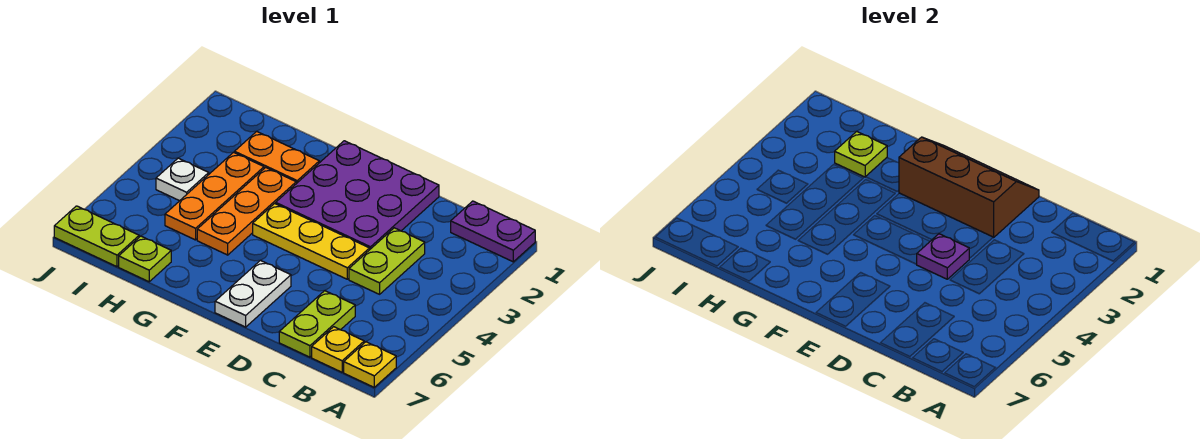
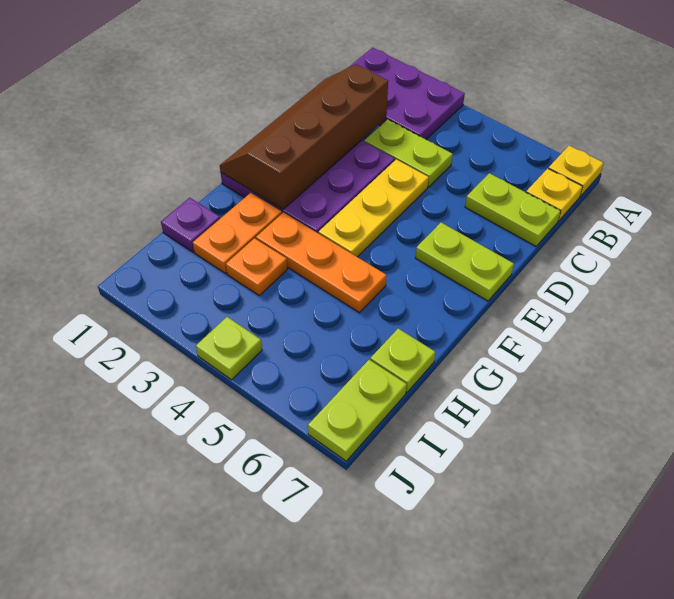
purple 1x2 plate [451,201,535,262] -> purple 2x3 plate [348,48,465,139]
brown 2x3 slope [899,137,1039,237] -> brown 2x4 slope [220,64,388,210]
purple 1x1 plate [916,234,970,279] -> purple 1x1 plate moved to [161,198,220,252]
white 1x2 plate [215,260,291,327] -> lime 1x2 plate [415,223,514,301]
lime 1x1 plate [835,131,887,177] -> lime 1x1 plate moved to [196,317,262,380]
orange 1x3 plate [165,152,264,240] -> orange 1x1 plate [226,238,287,295]
white 1x1 plate [156,158,209,201] -> none

